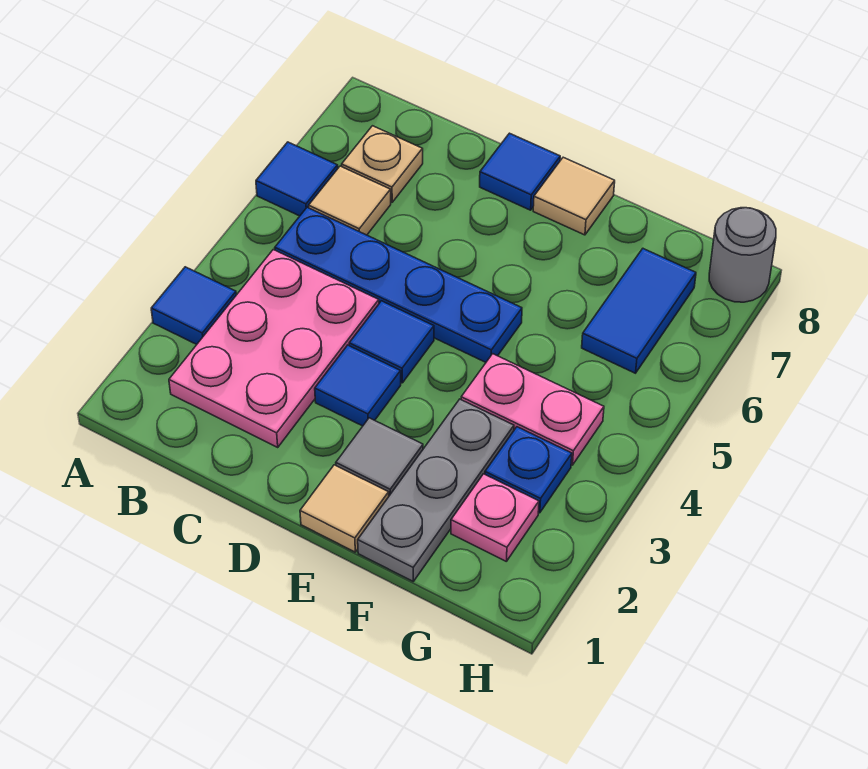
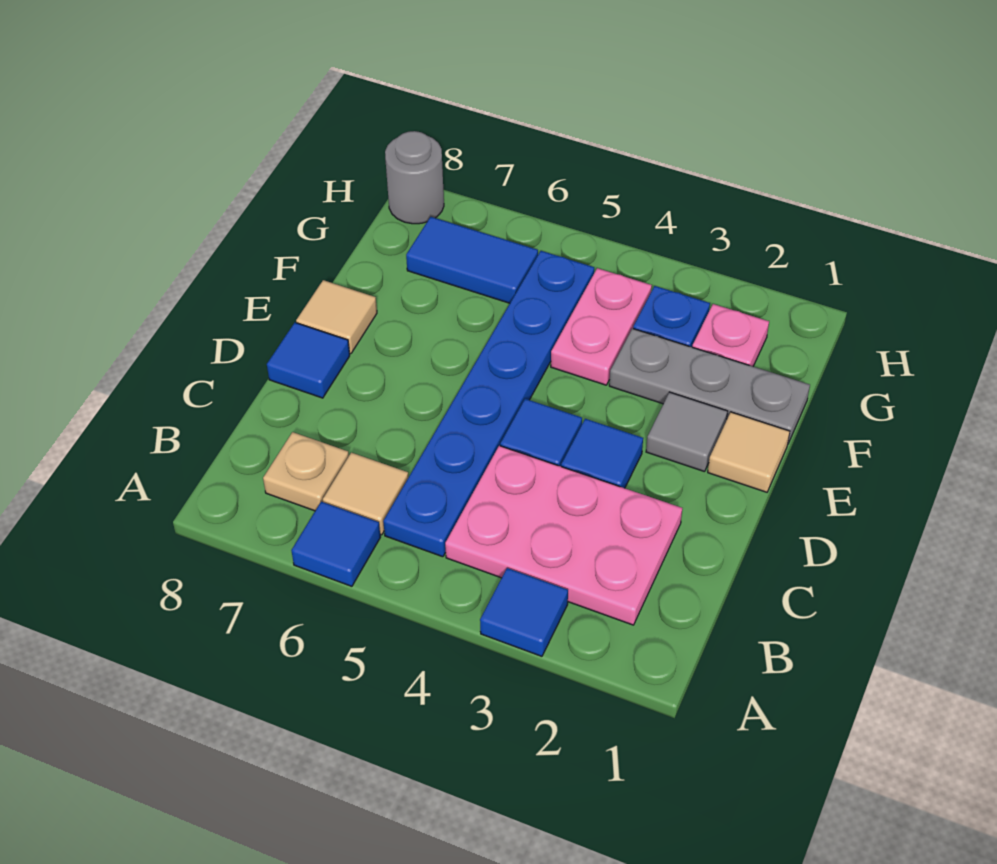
blue 1x4 plate [275,207,522,362] -> blue 1x6 plate [383,251,594,557]

